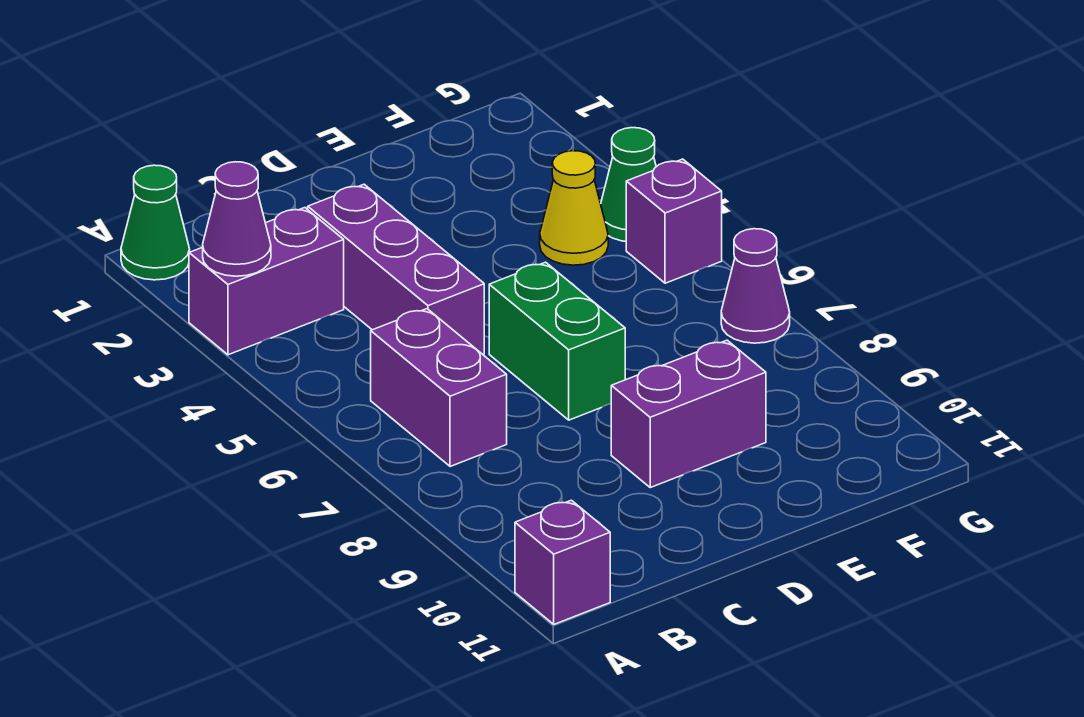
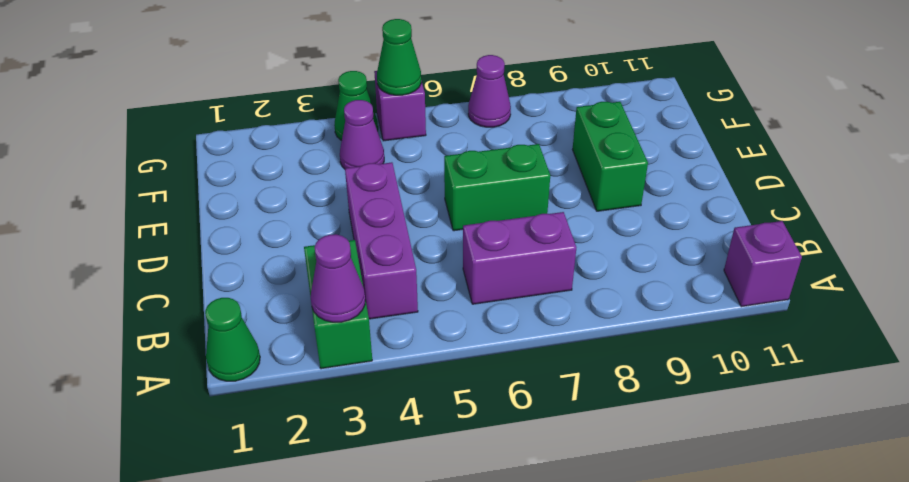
purple 1x2 brick [189,208,344,355] -> green 1x2 brick [304,240,372,369]
purple 1x3 brick [308,184,484,354] -> purple 1x3 brick turned to [345,162,418,319]
purple 1x2 brick [611,340,766,488] -> green 1x2 brick [573,102,648,211]
yellow 1x1 cone [540,151,608,265] -> purple 1x1 cone [340,100,384,169]
none -> green 1x1 cone [377,19,421,95]

